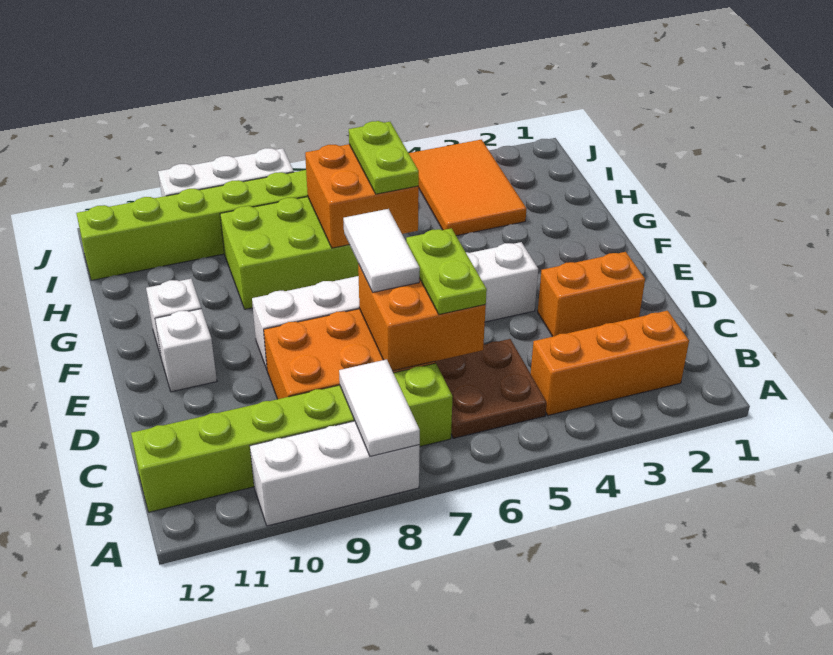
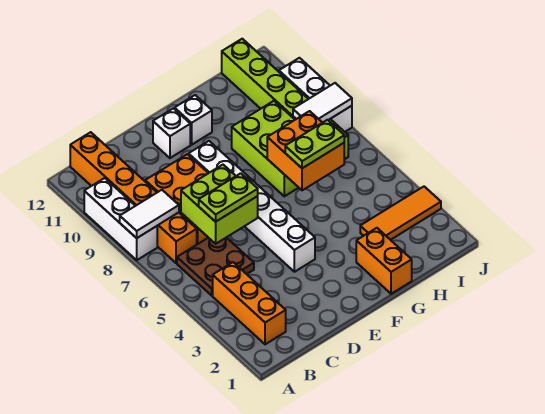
lime 1x6 brick [131,363,453,512] -> orange 1x6 brick [70,132,197,263]
orange 2x2 brick [358,264,486,371] -> lime 2x2 brick [181,165,258,244]
orange 1x2 brick [538,252,645,337] -> orange 1x2 brick moved to [356,228,412,294]
white 1x2 tile [343,209,420,292] -> white 1x2 tile moved to [293,83,352,123]
orange 2x3 tile [409,140,526,236] -> orange 1x3 tile [360,187,441,240]

